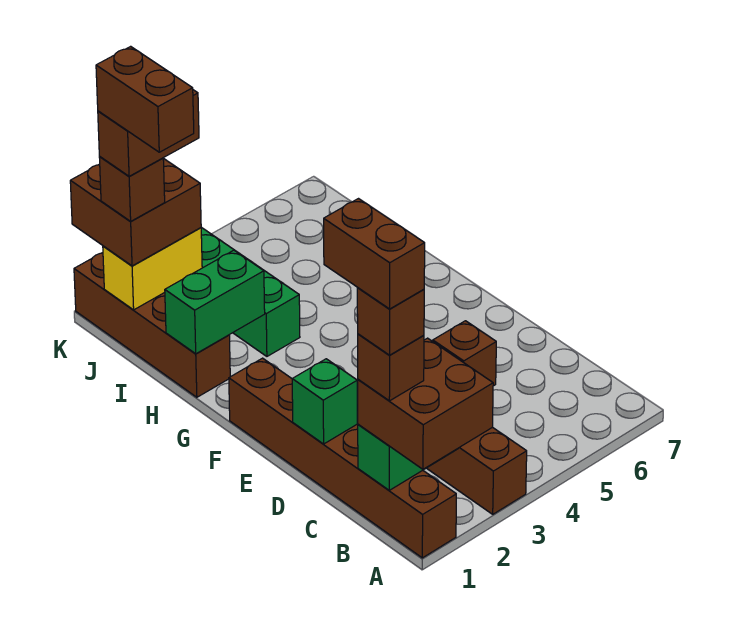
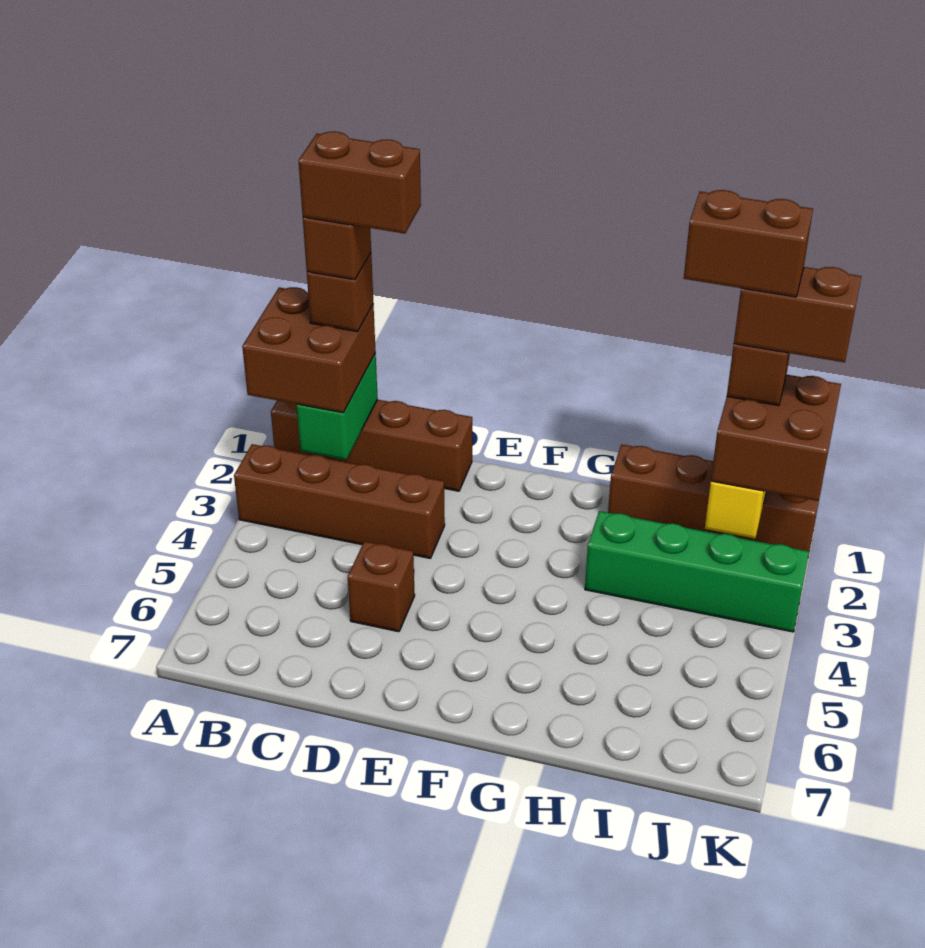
brown 1x6 brick [229,358,456,558] -> brown 1x4 brick [271,400,472,491]
green 1x1 brick [292,359,357,444] -> none
green 1x2 brick [165,250,265,354] -> none
brown 1x2 brick [98,90,199,177] -> brown 1x2 brick turned to [734,267,861,362]

